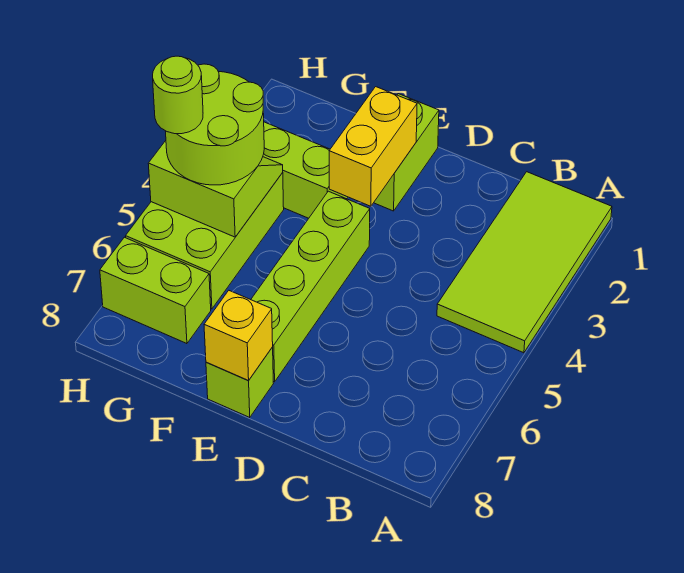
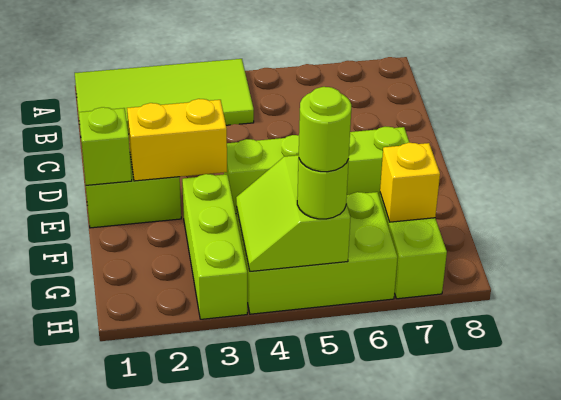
lime 1x1 brick [206,347,273,417] -> lime 1x1 brick moved to [78,107,132,185]
yellow 1x1 brick [204,291,273,380] -> yellow 1x1 brick moved to [380,143,440,222]
lime 2x2 round brick [166,64,264,185] -> lime 1x1 round brick [297,159,349,219]

